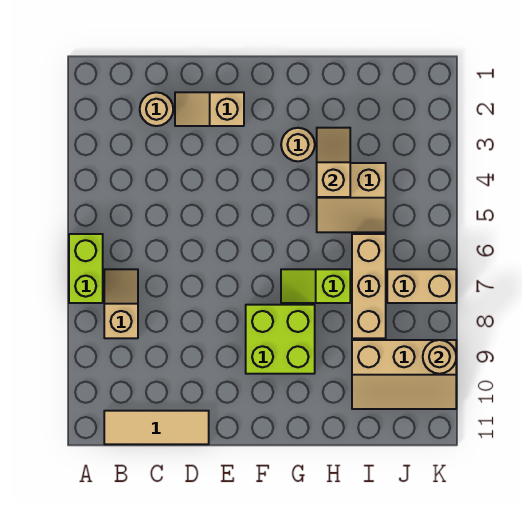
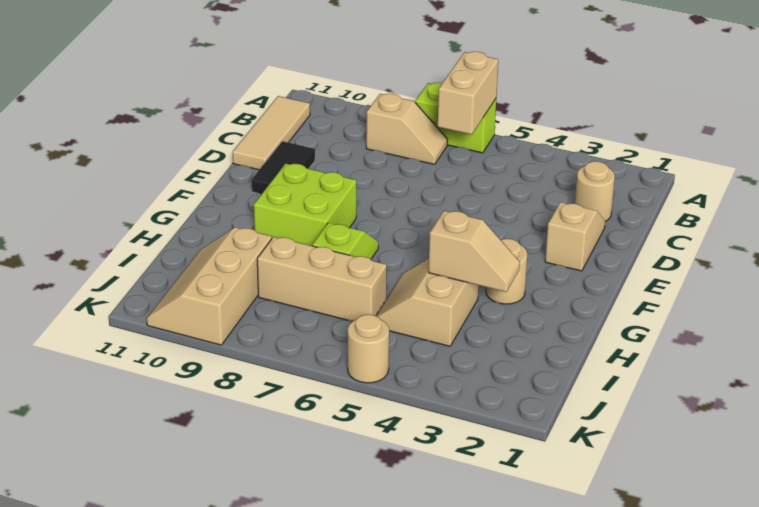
none -> black 1x2 tile [251,141,315,194]
tan 1x2 brick [387,269,456,303] -> tan 1x2 brick moved to [438,52,498,135]
tan 1x1 round brick [423,340,456,374] -> tan 1x1 round brick moved to [348,314,389,383]

